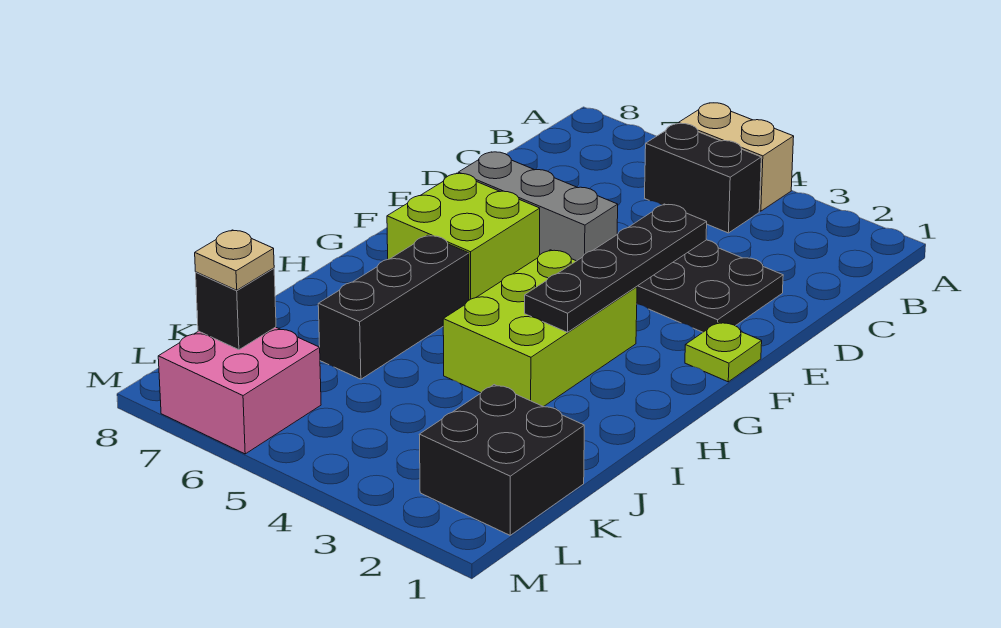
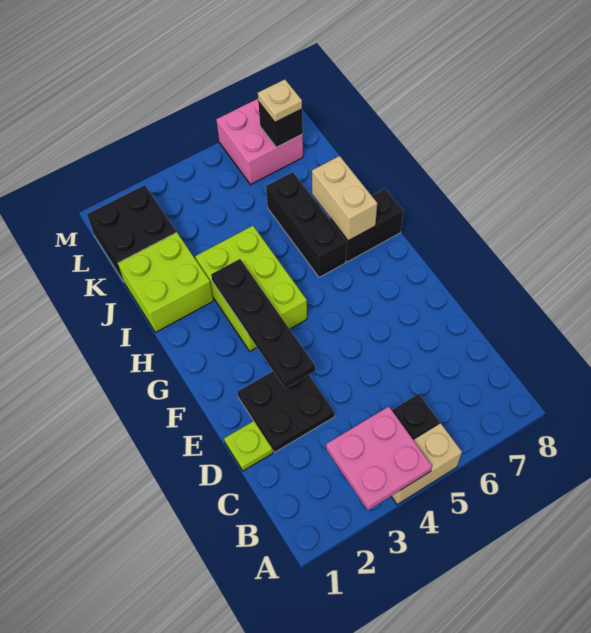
none -> pink 2x2 plate [326,407,432,510]
grey 1x3 brick [458,152,618,261] -> none
lime 1x1 plate [685,322,762,382] -> lime 1x1 plate moved to [224,421,273,471]
lime 2x2 brick [387,173,540,300] -> lime 2x2 brick moved to [118,232,214,332]
none -> black 1x2 brick [330,189,403,262]
none -> tan 1x2 brick [312,156,377,241]

